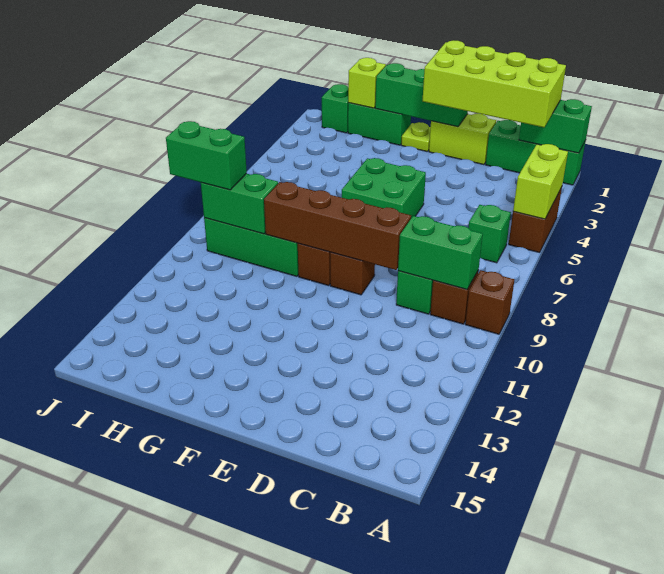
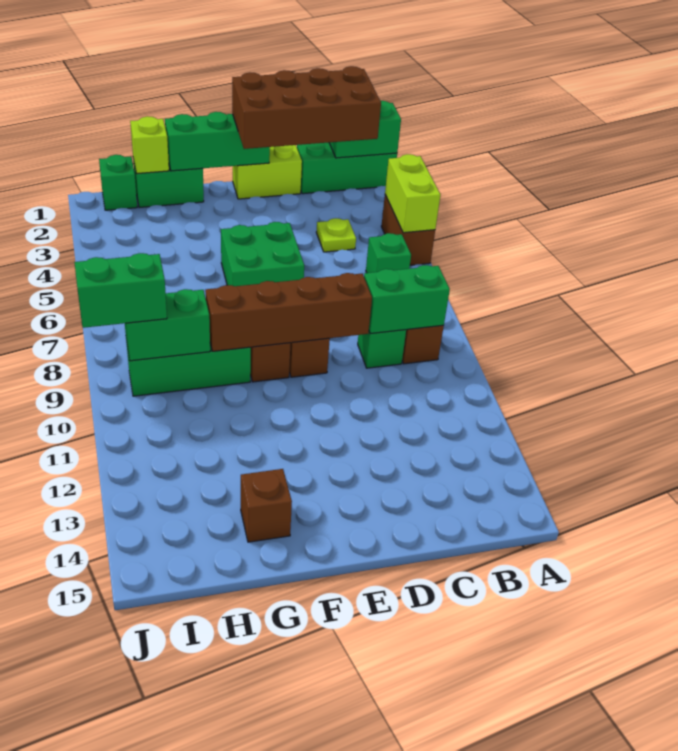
brown 1x1 brick [465,270,514,334] -> brown 1x1 brick moved to [241,469,292,542]
lime 2x4 brick [423,40,566,127] -> brown 2x4 brick [232,66,381,149]
lime 1x1 plate [401,122,431,152] -> lime 1x1 plate moved to [316,218,356,252]

